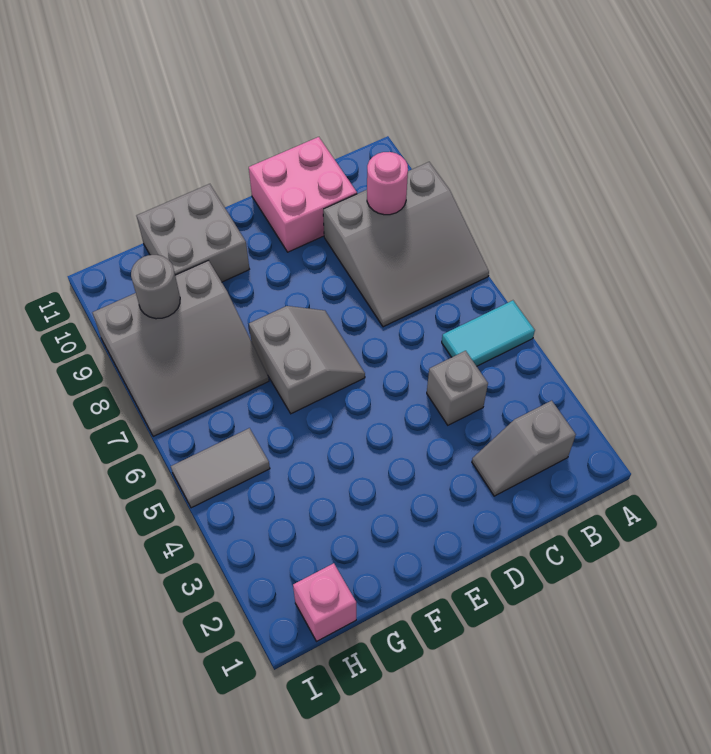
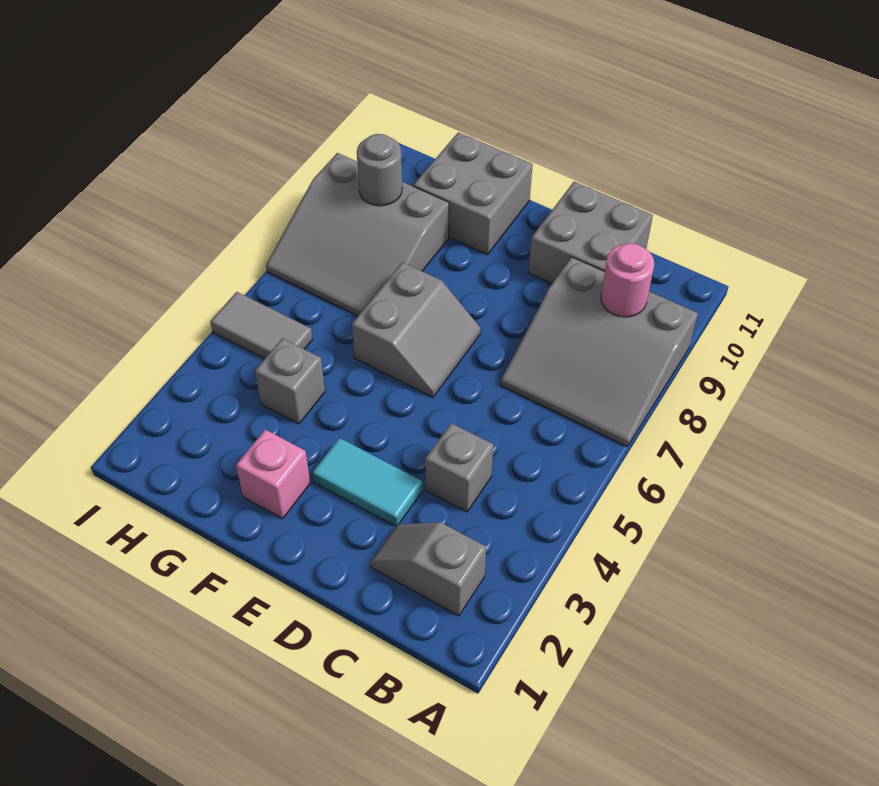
cyan 1x2 tile [442,300,535,366] -> cyan 1x2 tile moved to [312,438,422,527]
pink 2x2 brick [249,137,357,252] -> grey 2x2 brick [528,182,653,284]
none -> grey 1x1 brick [255,338,325,424]
pink 1x1 brick [293,563,356,641] -> pink 1x1 brick moved to [236,430,310,519]

